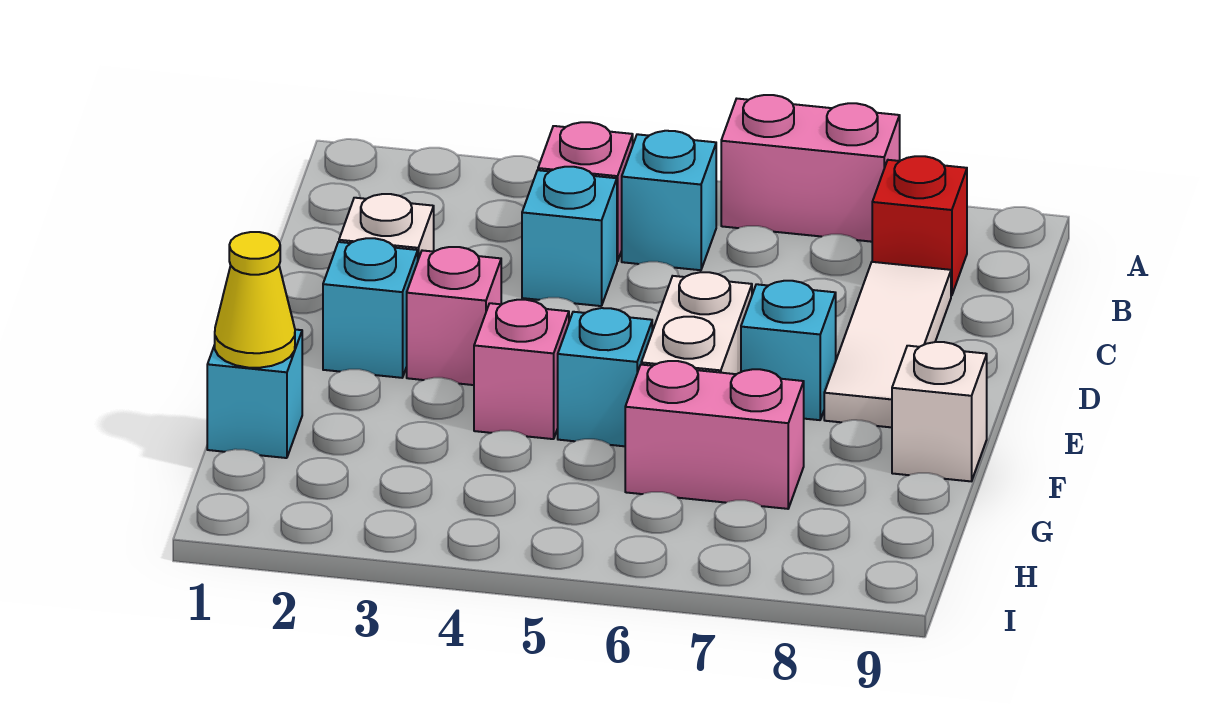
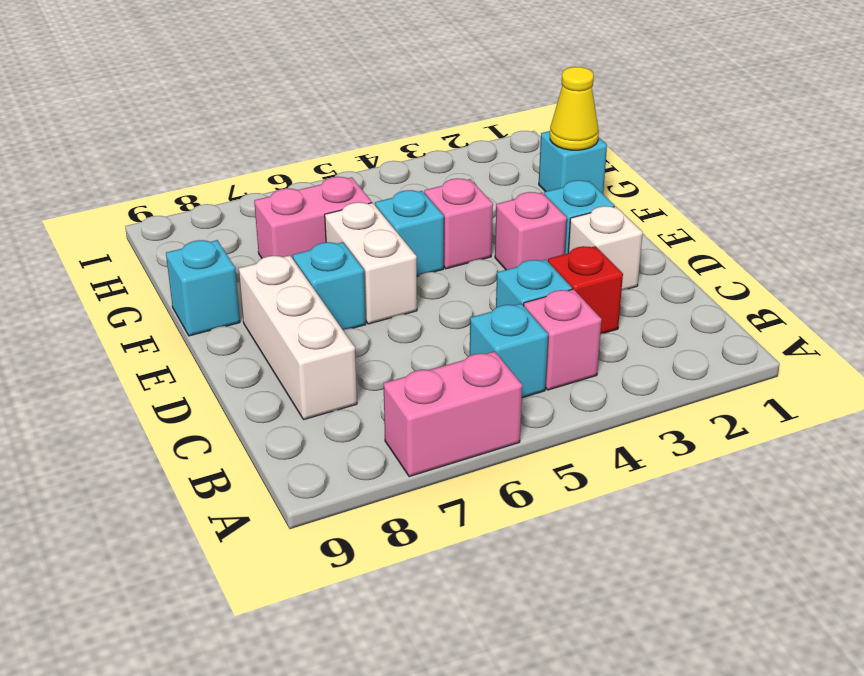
red 1x1 brick [872,156,967,296] -> red 1x1 brick moved to [548,246,623,334]
white 1x3 tile [824,262,951,427] -> white 1x3 brick [239,255,357,420]
white 1x1 brick [892,342,987,481] -> cyan 1x1 brick [166,240,240,336]

